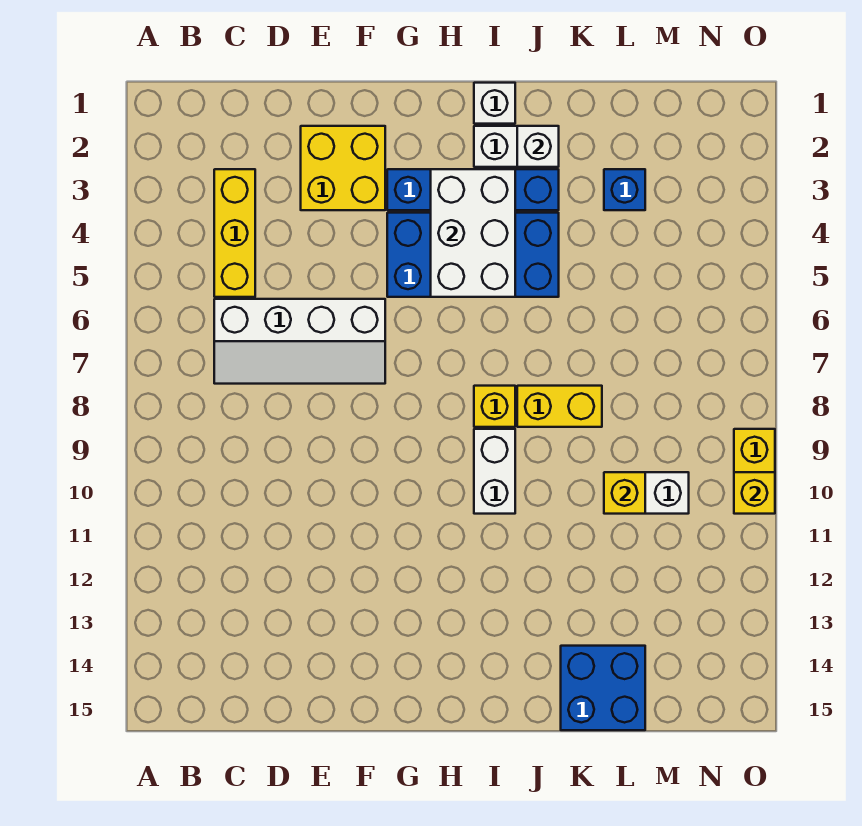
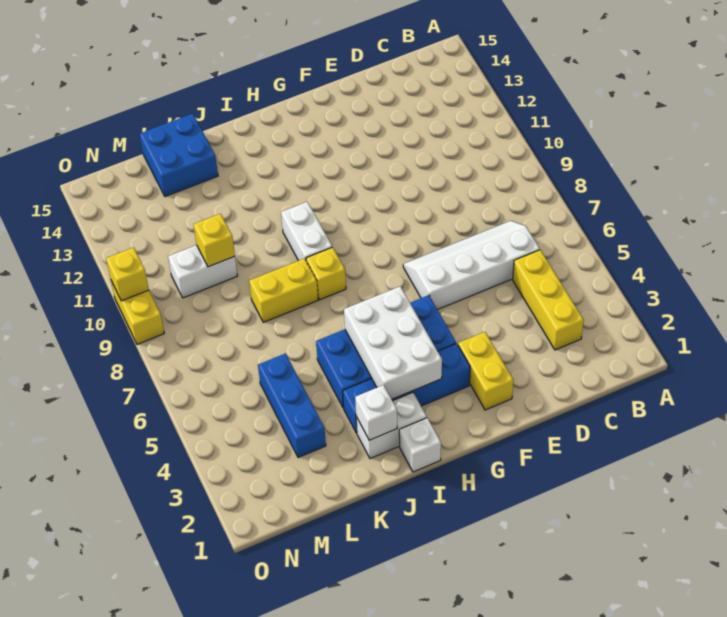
yellow 2x2 brick [301,126,385,210] -> yellow 1x2 brick [458,332,514,410]
blue 1x1 brick [604,169,645,210] -> blue 1x3 brick [258,354,326,458]

